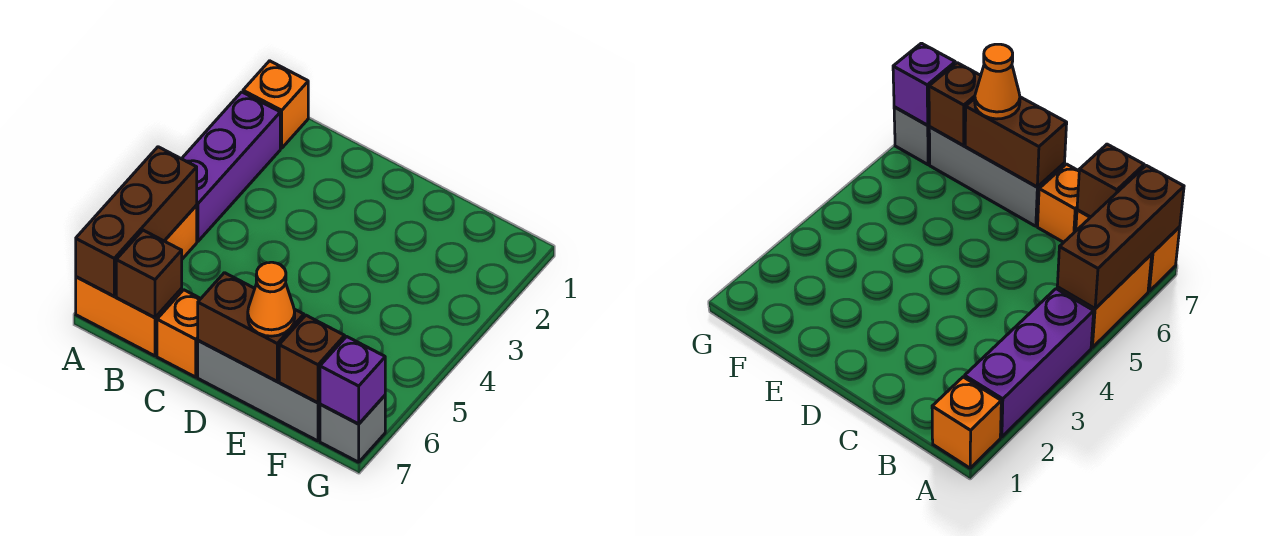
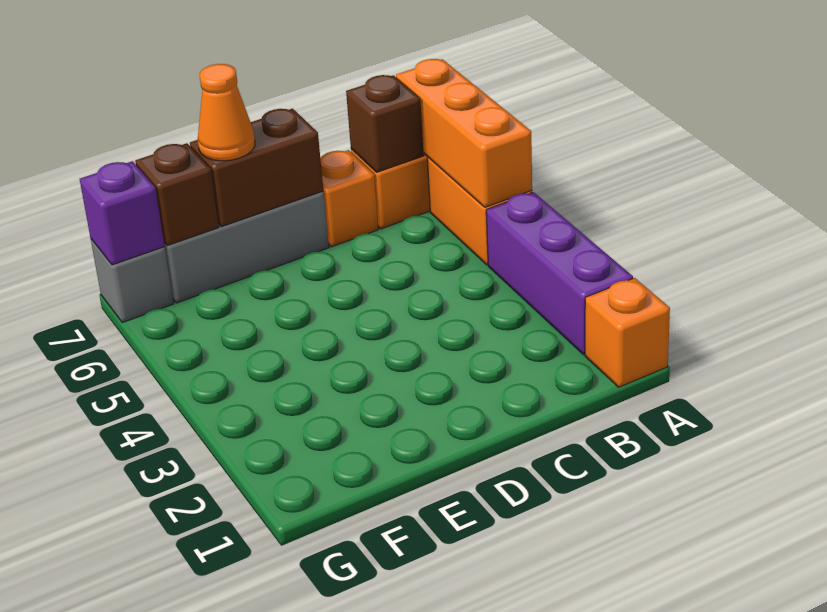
brown 1x3 brick [76,147,197,296] -> orange 1x3 brick [396,59,532,207]

